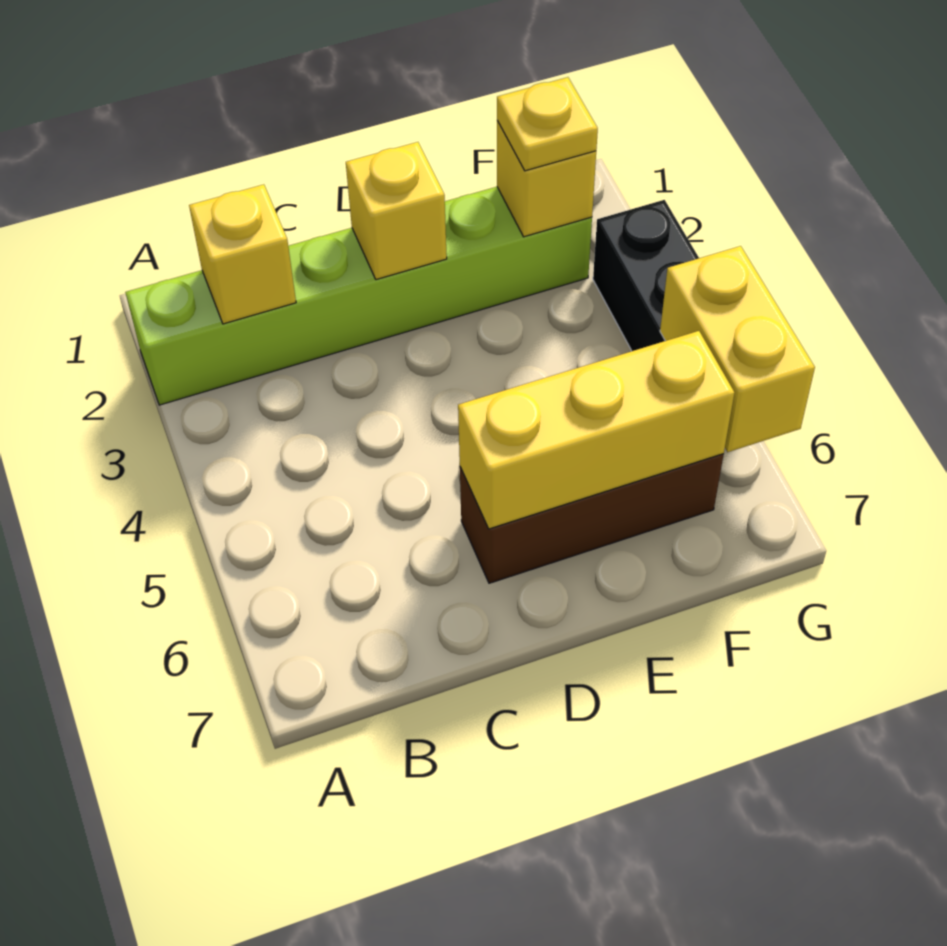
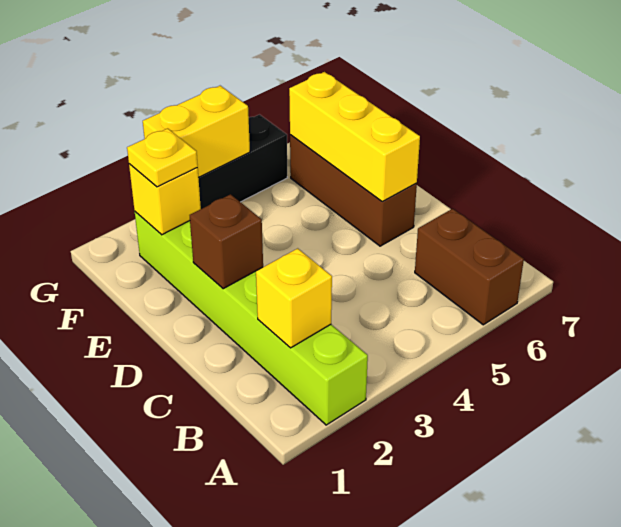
none -> brown 1x2 brick [415,209,524,325]
yellow 1x1 brick [346,142,447,280] -> brown 1x1 brick [190,194,263,289]
yellow 1x2 brick [660,246,815,452] -> yellow 1x2 brick moved to [143,86,250,177]

